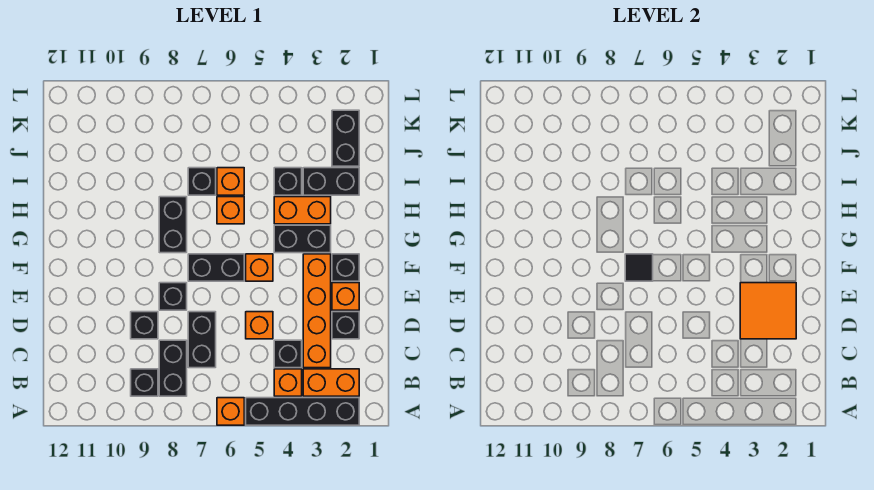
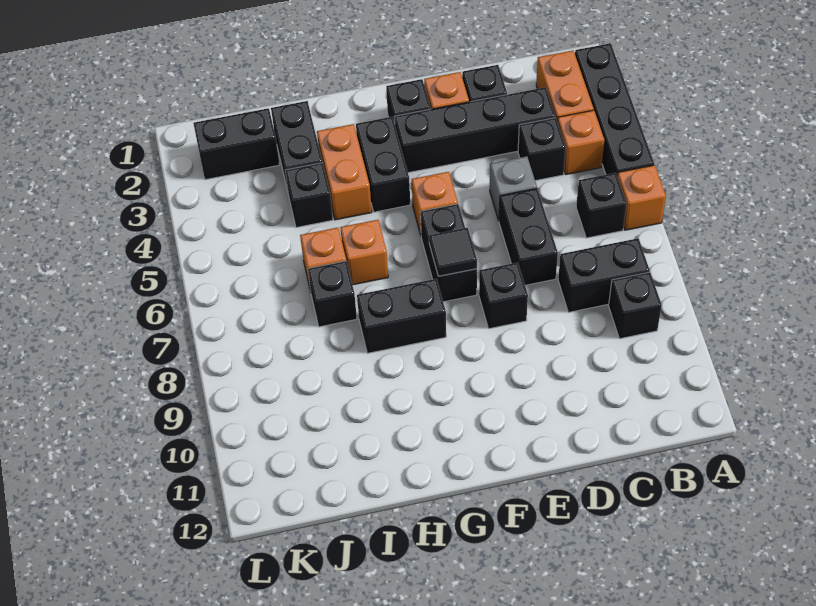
orange 1x4 brick [303,254,331,368] -> black 1x4 brick [395,87,555,173]
black 1x2 brick [188,312,216,368] -> black 1x2 brick turned to [499,188,558,285]
orange 2x2 tile [740,283,796,339] -> none
orange 1x1 brick [246,312,273,339] -> grey 1x1 brick [490,156,537,221]
black 1x1 brick [131,312,158,339] -> black 1x1 brick moved to [576,173,626,238]

